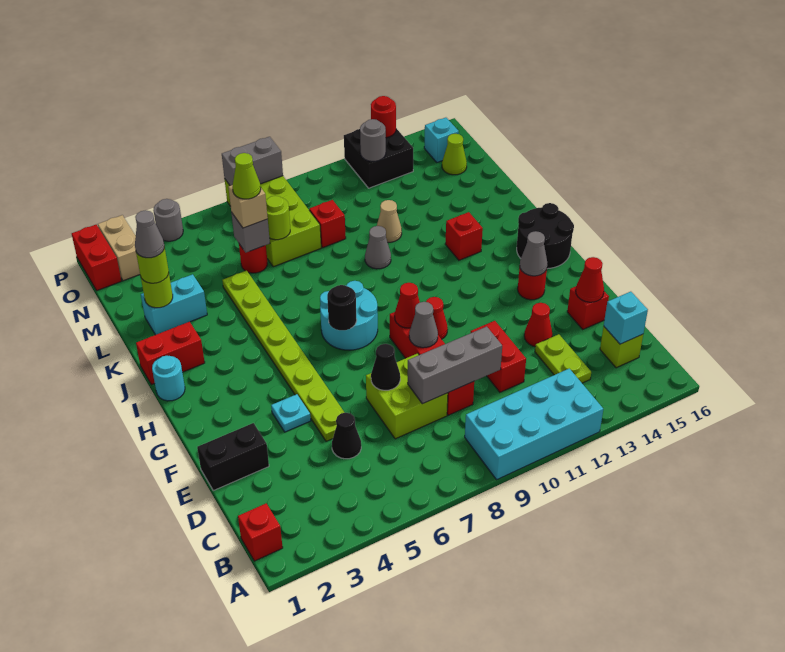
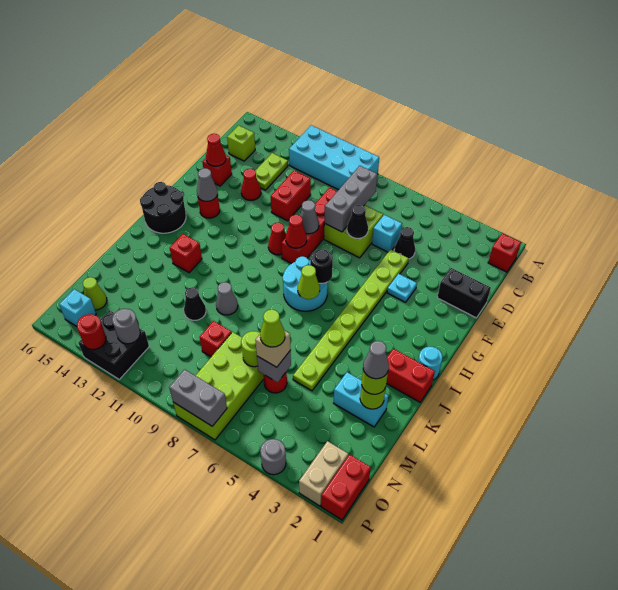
cyan 1x1 brick [604,292,648,344] -> cyan 1x1 brick moved to [372,215,402,252]
grey 1x3 brick [408,327,502,404] -> grey 1x3 brick turned to [324,166,377,232]
none -> lime 1x1 cone [298,265,320,299]
tan 1x1 cone [377,200,402,242] -> black 1x1 cone [184,287,206,320]

